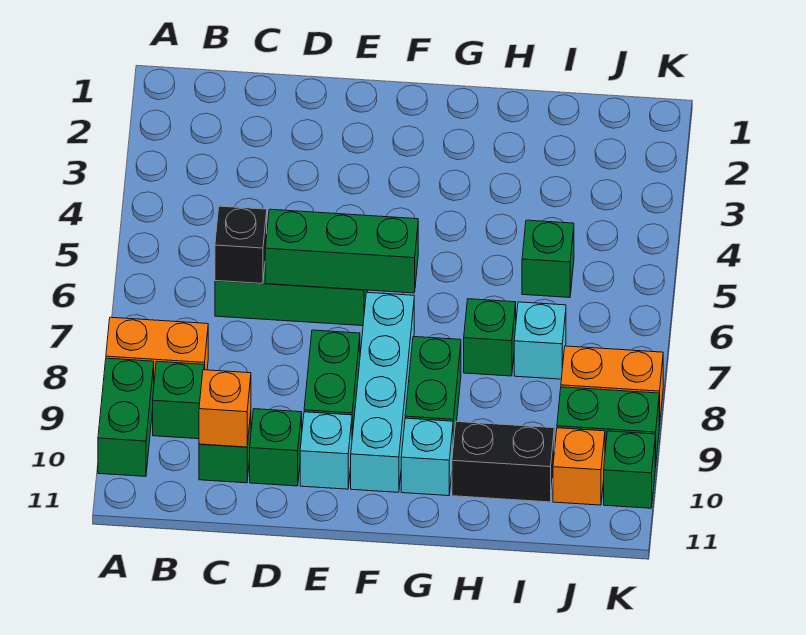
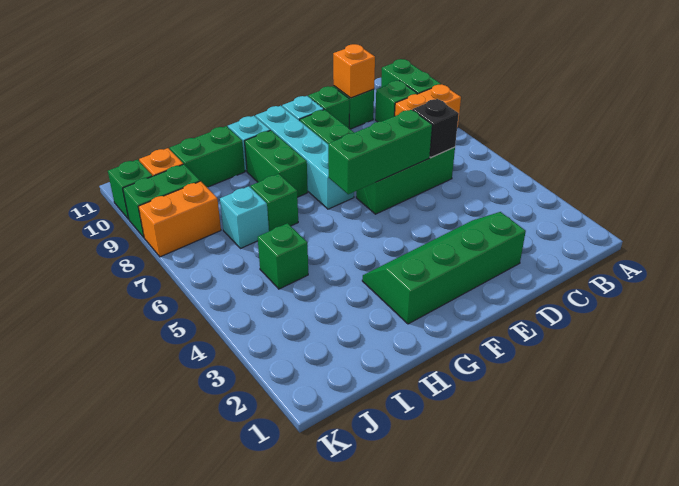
none -> green 2x4 slope [362,212,526,324]
black 1x2 brick [452,422,554,502] -> green 1x2 brick [170,126,245,187]

